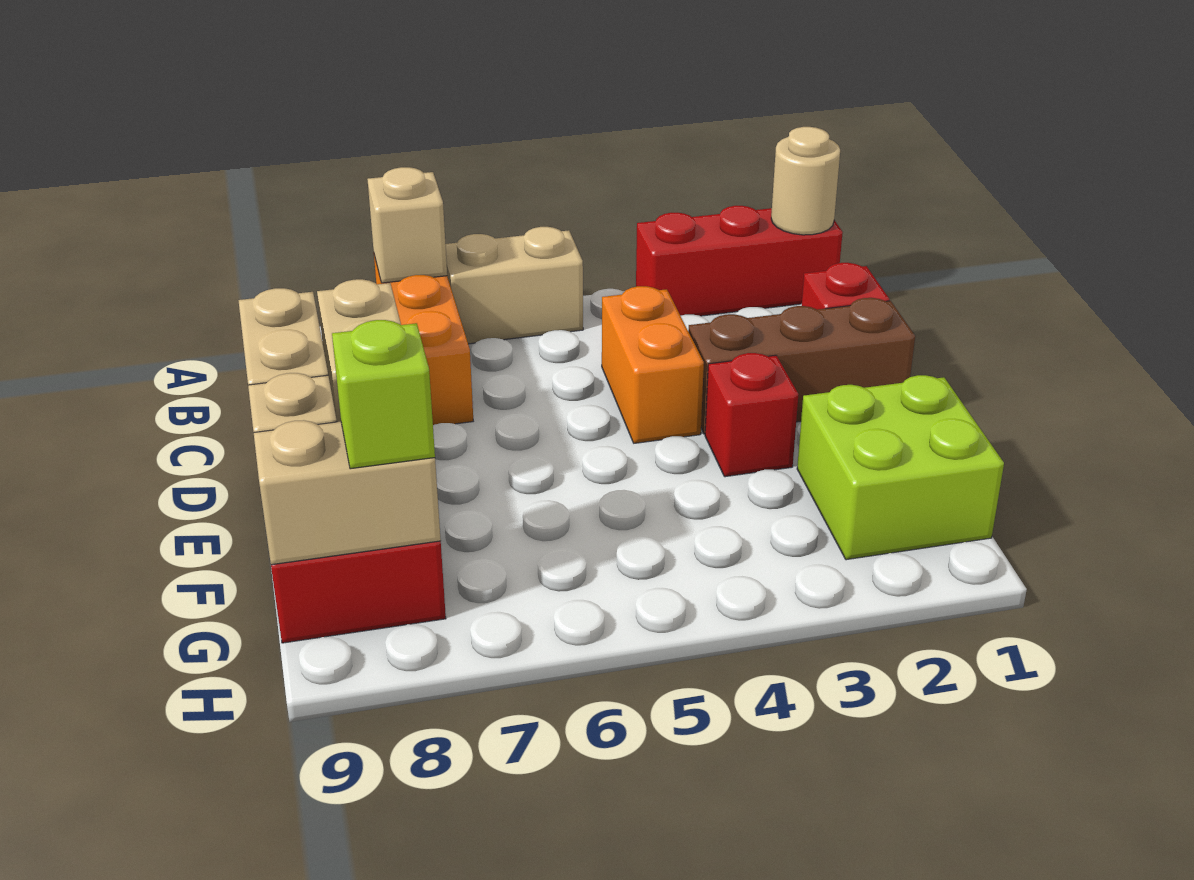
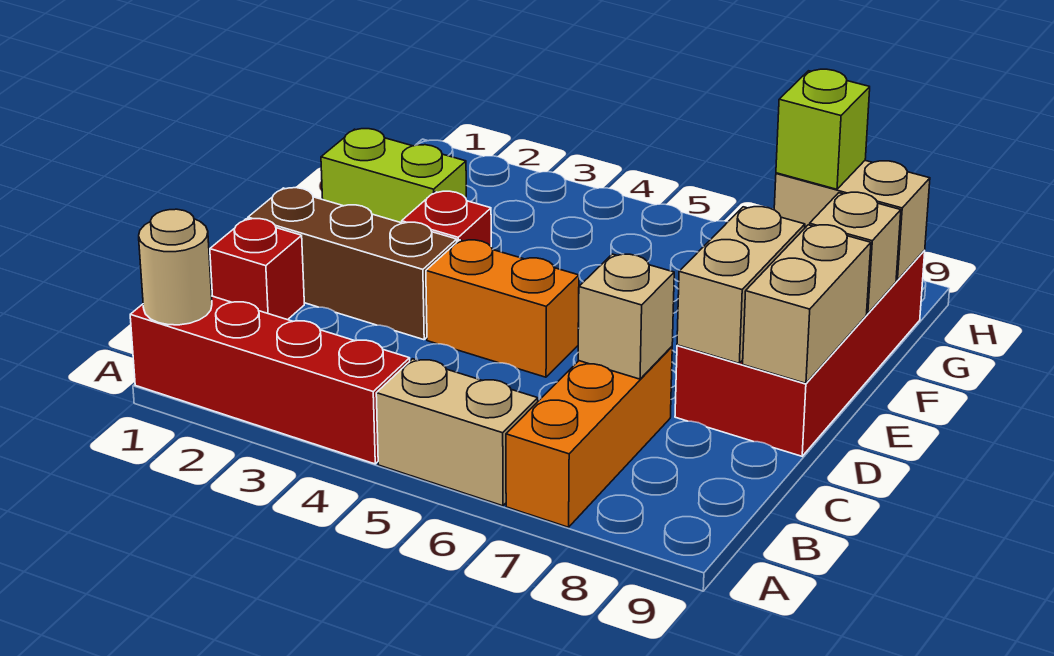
red 1x3 brick [636,206,843,316] -> red 1x4 brick [130,296,410,464]
tan 1x1 brick [367,167,447,283] -> tan 1x1 brick moved to [578,254,674,379]
orange 1x2 brick [602,286,704,443] -> orange 1x2 brick turned to [426,240,579,377]
lime 2x2 brick [797,375,1004,560] -> lime 1x2 brick [321,129,466,223]

